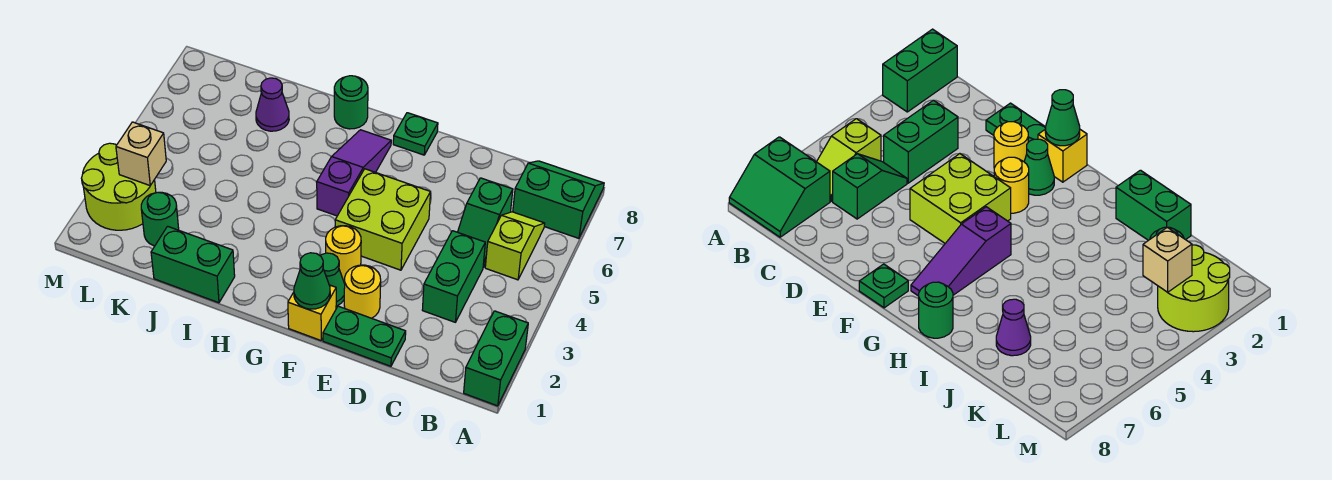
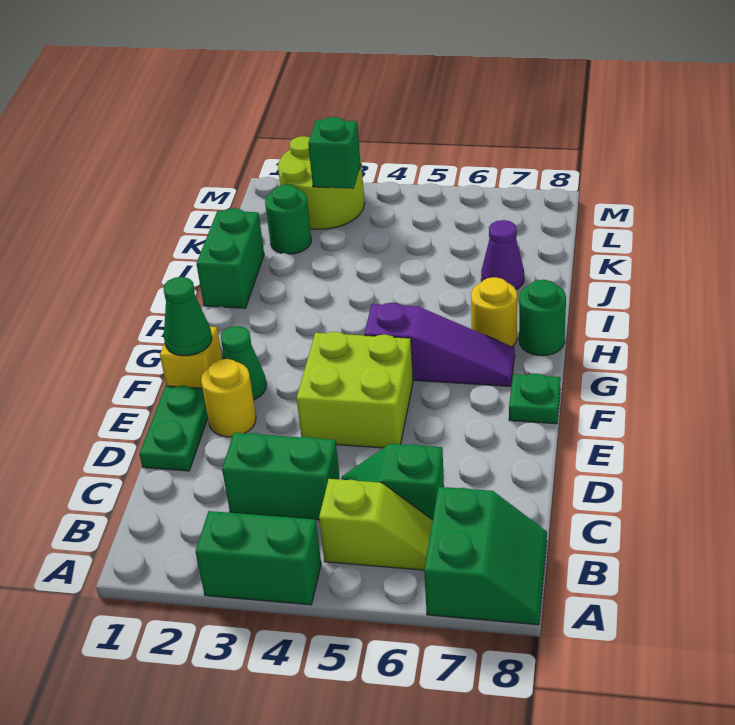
green 1x2 brick [464,311,528,406] -> green 1x2 brick moved to [195,511,321,605]
yellow 1x1 round brick [326,226,361,280] -> yellow 1x1 round brick moved to [471,277,517,347]
tan 1x1 brick [116,122,166,185] -> green 1x1 brick [308,117,361,189]

